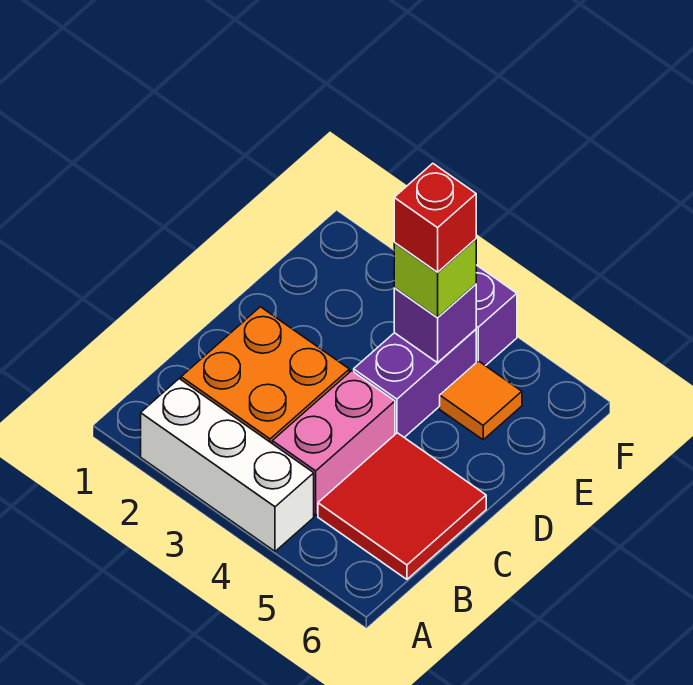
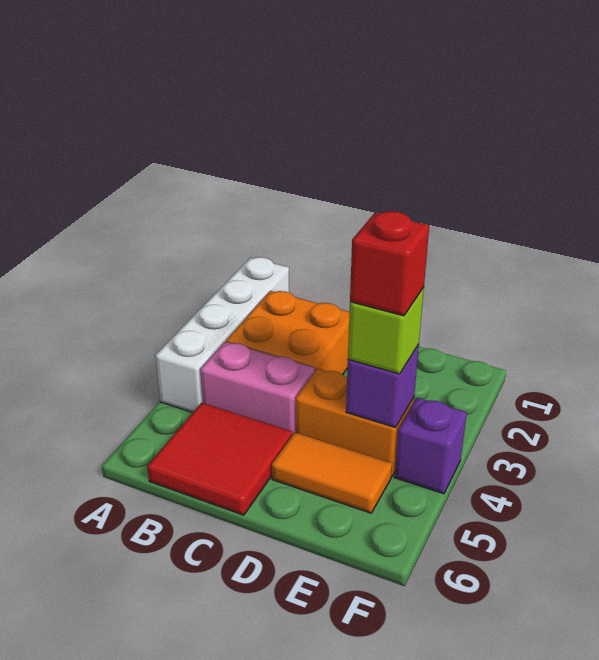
white 1x3 brick [141,379,314,551] -> white 1x4 brick [155,257,289,412]
purple 1x2 brick [354,329,476,437] -> orange 1x2 brick [296,369,414,477]
orange 1x1 tile [440,361,522,440] -> orange 1x2 tile [272,432,392,513]

